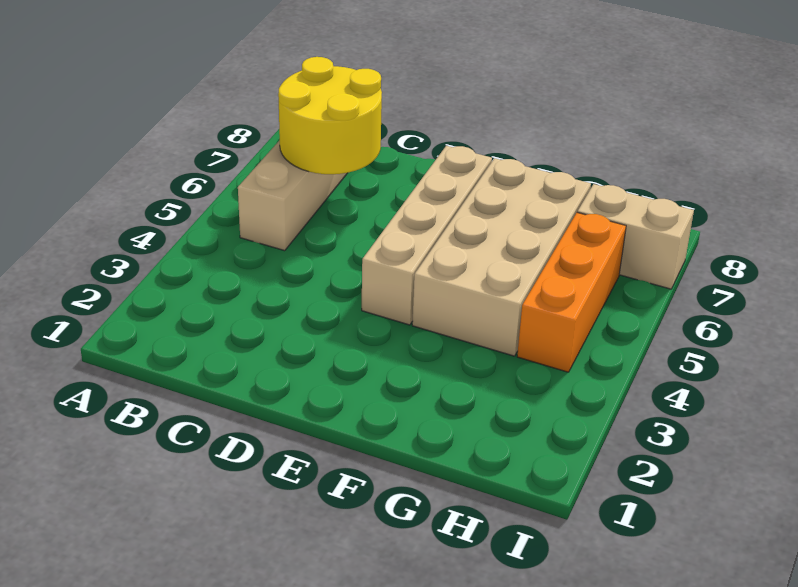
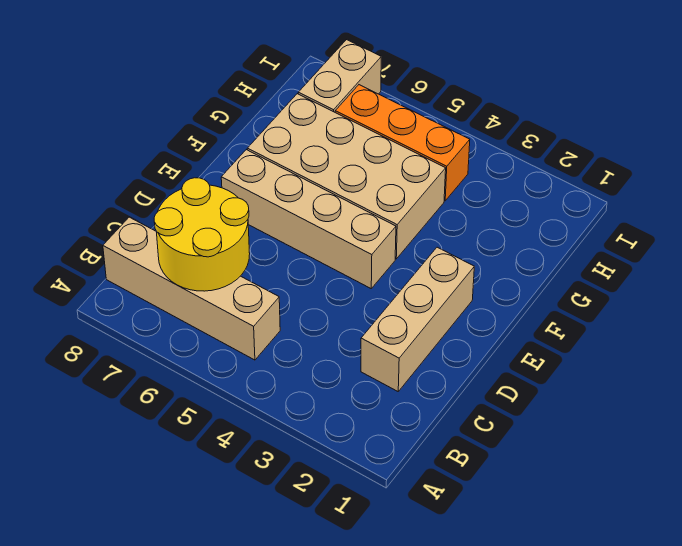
none -> tan 1x3 brick [361,247,474,391]

